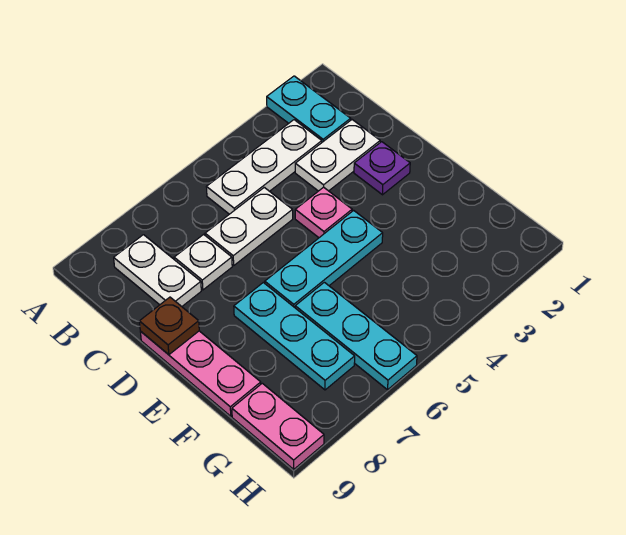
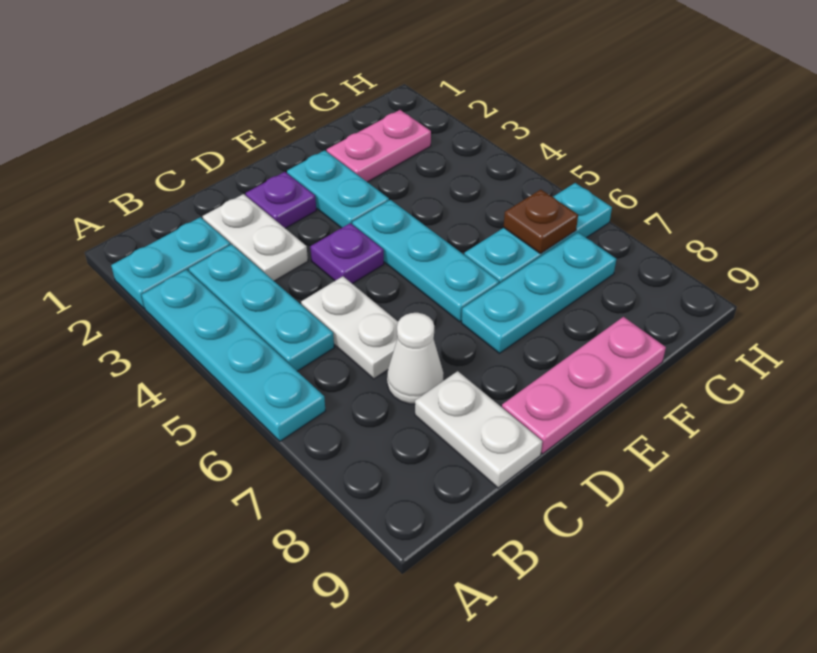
none -> cyan 1x4 plate [142,270,326,441]
white 1x3 plate [207,120,322,214] -> cyan 1x3 plate [189,244,334,371]
white 1x2 plate [114,235,201,306] -> white 1x2 plate turned to [415,371,542,488]
white 1x1 plate [174,234,232,290] -> white 1x1 cone [387,313,443,404]
pink 1x1 plate [295,187,352,238] -> purple 1x1 plate [310,223,384,284]
brown 1x1 plate [139,297,199,355] -> brown 1x1 plate moved to [504,190,578,254]
none -> cyan 1x2 plate [287,150,389,228]
pink 1x2 plate [232,383,324,469] -> pink 1x2 plate moved to [327,110,431,182]

